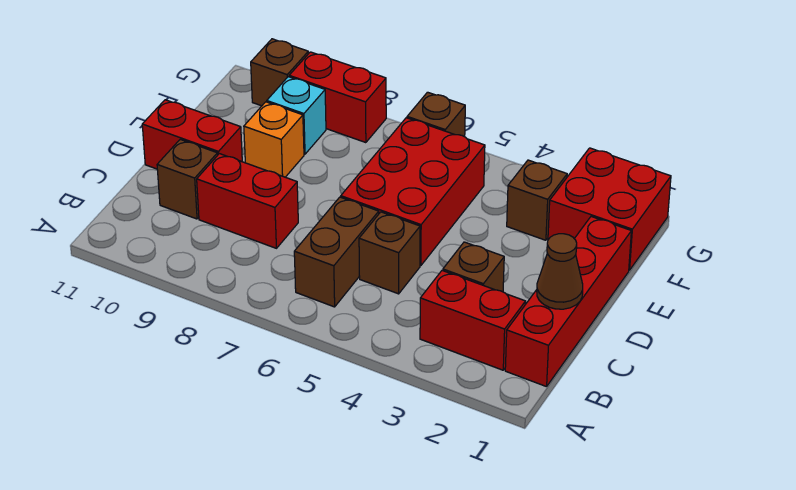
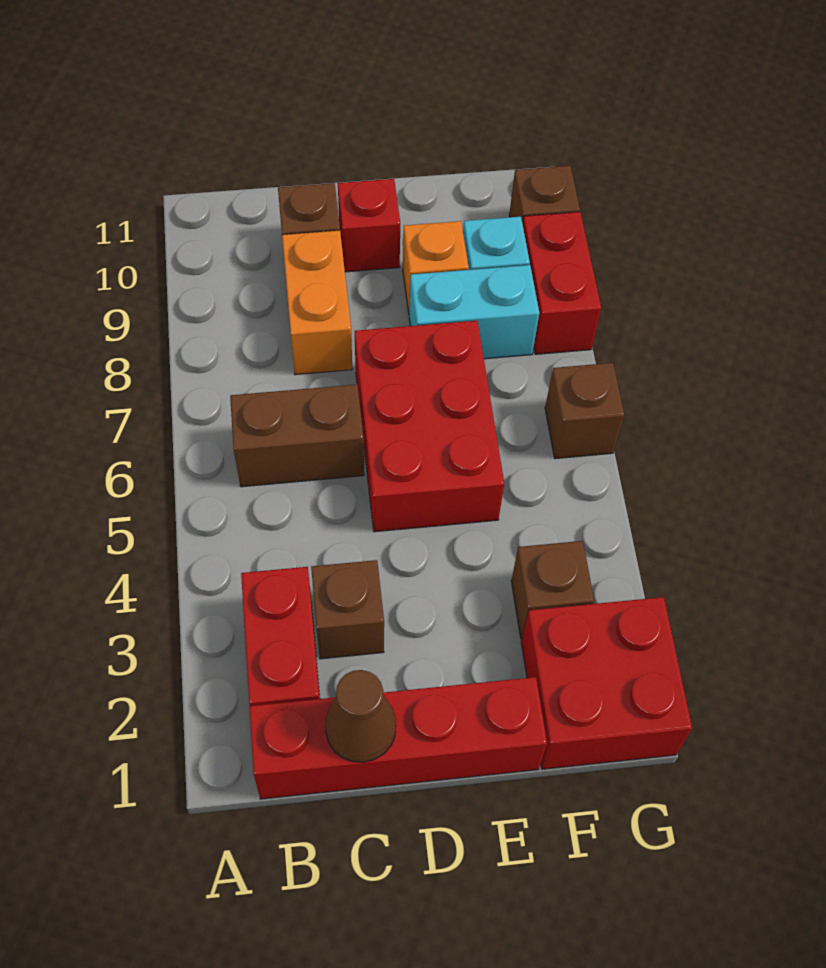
brown 1x1 brick [359,212,420,294] -> none
red 1x2 brick [197,154,298,248] -> orange 1x2 brick [282,230,352,375]
red 2x3 brick [341,118,485,266] -> red 2x3 brick turned to [355,321,504,532]
red 1x2 brick [142,100,242,169] -> red 1x1 brick [338,179,400,272]
none -> cyan 1x2 brick [409,265,539,359]

